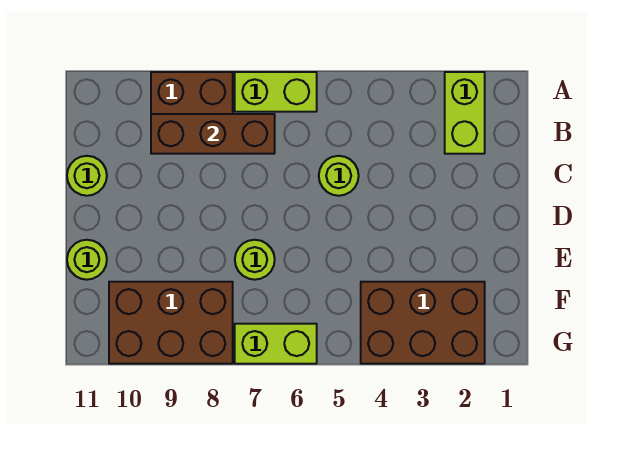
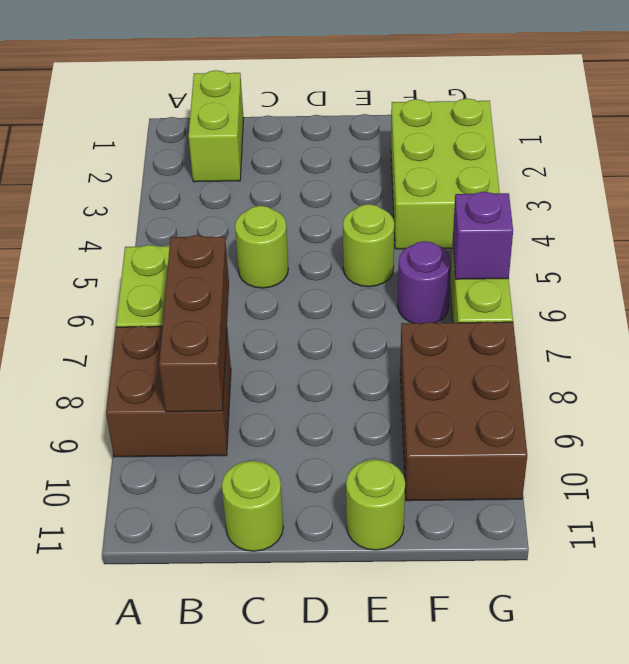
lime 1x2 brick [445,72,485,154] -> lime 1x2 brick turned to [189,70,244,182]
lime 1x1 round brick [235,240,275,280] -> lime 1x1 round brick moved to [343,204,394,287]
brown 2x3 brick [361,282,485,364] -> lime 2x3 brick [391,98,500,249]
none -> purple 1x1 round brick [398,241,451,323]
none -> purple 1x1 brick [453,192,513,279]

